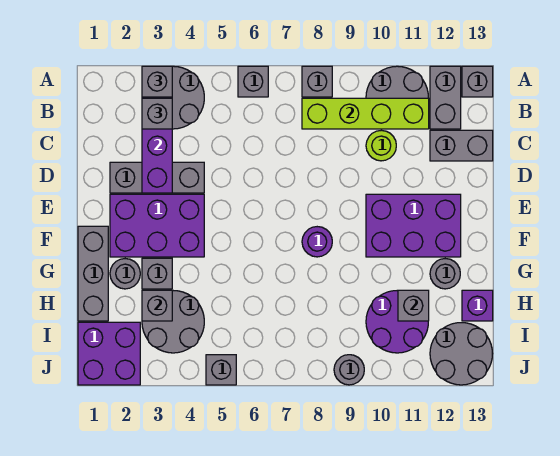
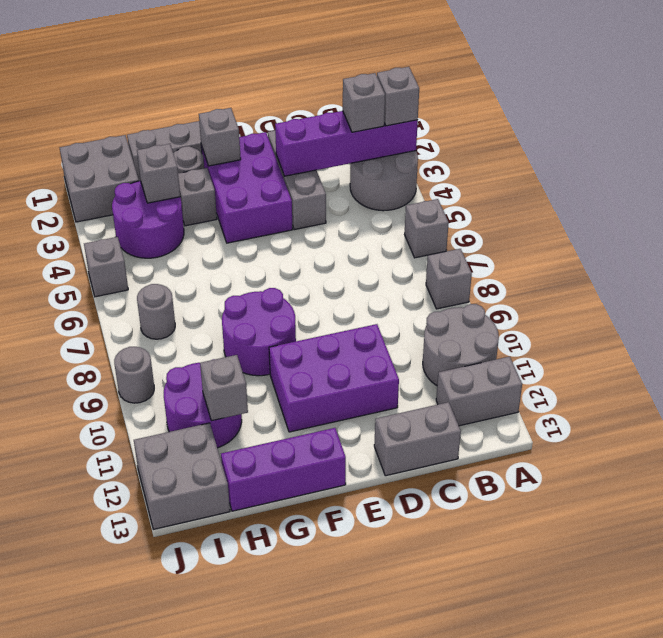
grey 1x1 brick [462,66,493,97] -> grey 1x1 brick moved to [199,108,241,166]
lime 1x4 brick [302,98,429,129] -> none
lime 1x1 round brick [366,130,396,161] -> none
grey 1x2 brick [430,130,493,161] -> grey 1x2 brick turned to [374,402,461,476]
purple 2x3 brick [366,194,461,257] -> purple 2x3 brick turned to [269,324,399,432]
purple 1x1 round brick [302,227,332,257] -> purple 2x2 round brick [222,288,296,376]
grey 1x1 round brick [430,259,460,289] -> grey 1x1 round brick moved to [137,284,175,339]
grey 2x2 round brick [142,291,204,353] -> purple 2x2 round brick [112,181,184,258]
purple 1x1 brick [462,290,493,321] -> purple 1x3 brick [221,428,346,511]
purple 2x2 brick [78,322,140,385] -> grey 2x2 brick [60,135,139,222]
grey 2x2 round brick [430,323,493,385] -> grey 2x2 brick [134,423,230,529]

